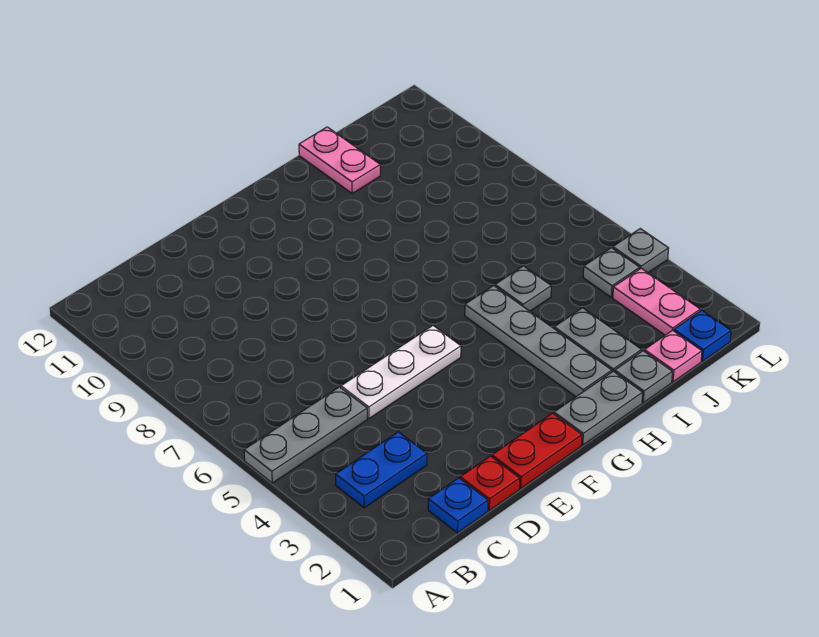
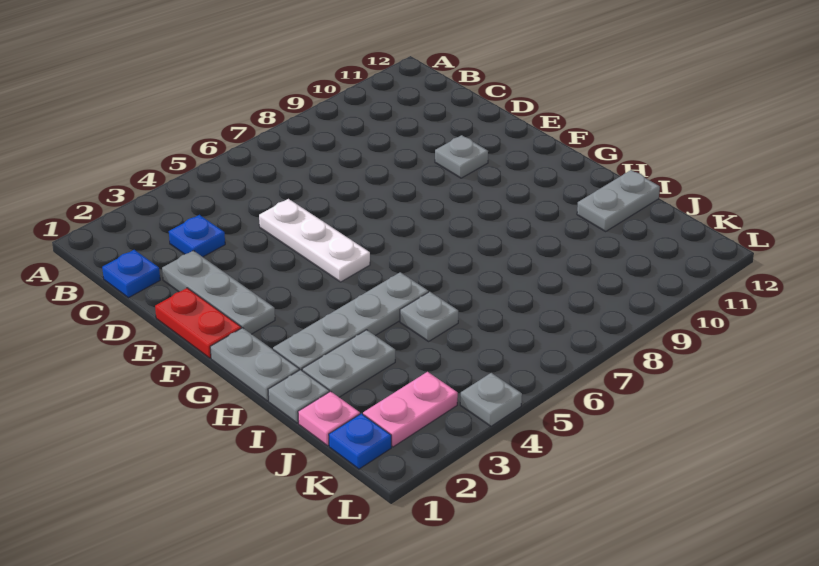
grey 1x3 plate [244,387,367,483] -> grey 1x3 plate moved to [162,251,275,334]
blue 1x2 plate [336,432,427,508] -> blue 1x1 plate [169,215,225,257]
red 1x1 plate [460,456,520,510] -> none
pink 1x2 plate [299,127,380,193] -> grey 1x2 plate [577,170,660,231]
grey 1x1 plate [583,248,640,297] -> grey 1x1 plate moved to [435,135,488,178]

